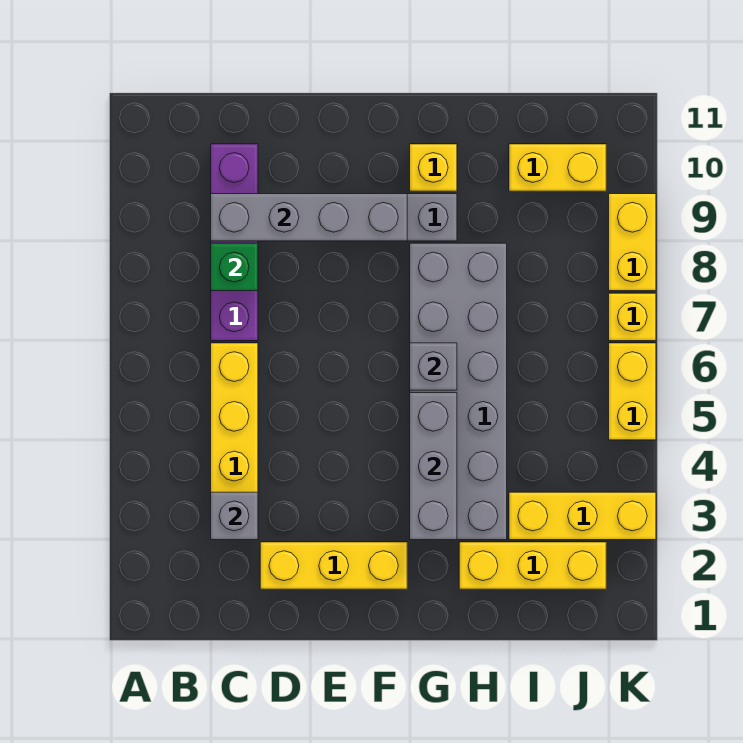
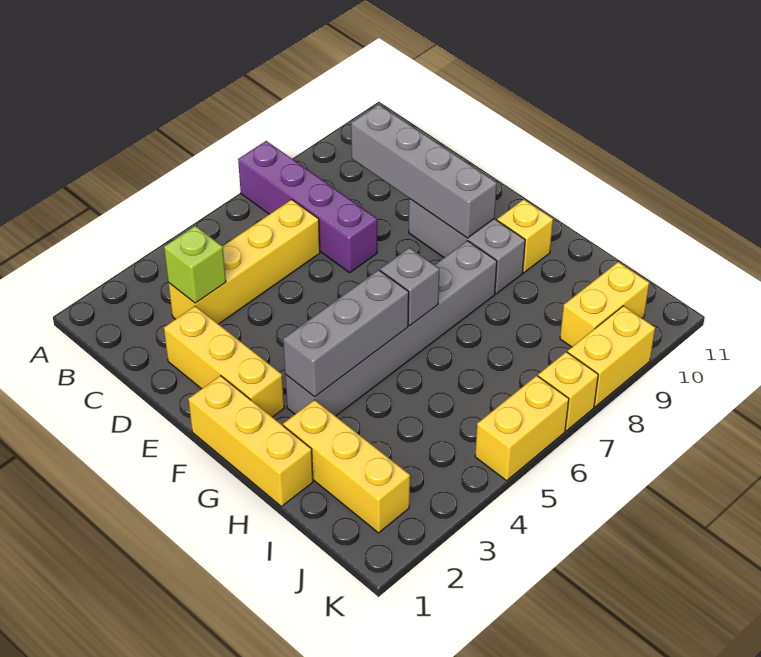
grey 1x1 brick [211,492,258,540] -> lime 1x1 brick [164,226,226,303]
purple 1x4 brick [211,144,258,341] -> purple 1x4 brick turned to [238,141,377,273]
green 1x1 brick [211,243,258,291] -> none
grey 2x6 brick [410,243,507,540] -> grey 1x6 brick [285,241,497,416]
yellow 1x3 brick [509,492,656,540] -> yellow 1x3 brick moved to [188,376,313,506]
yellow 1x2 brick [509,144,606,191] -> yellow 1x2 brick turned to [560,262,649,347]

